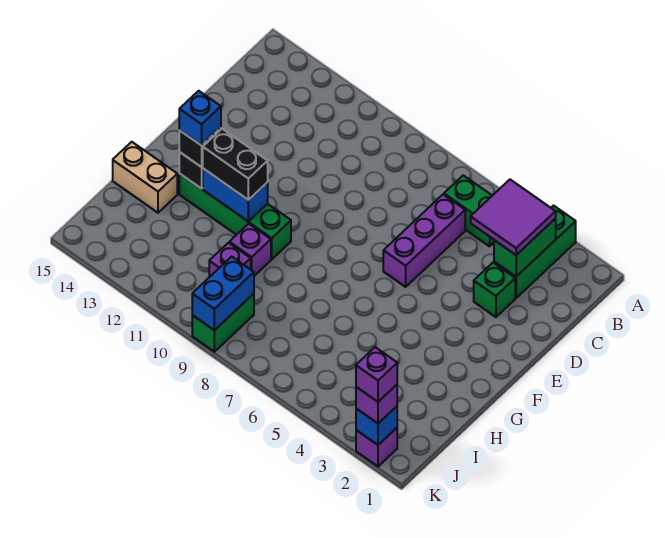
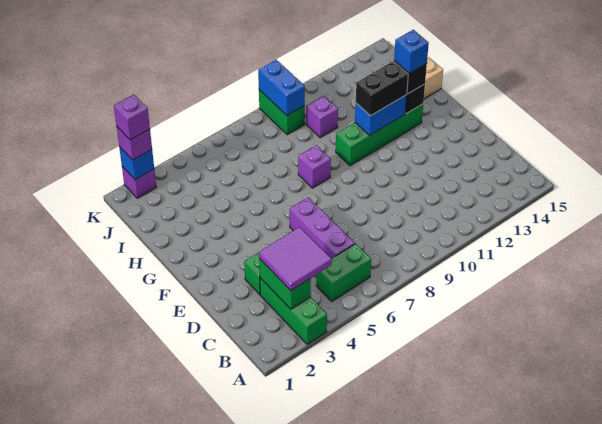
purple 1x1 brick [229,224,271,276] -> purple 1x1 brick moved to [298,145,331,188]

